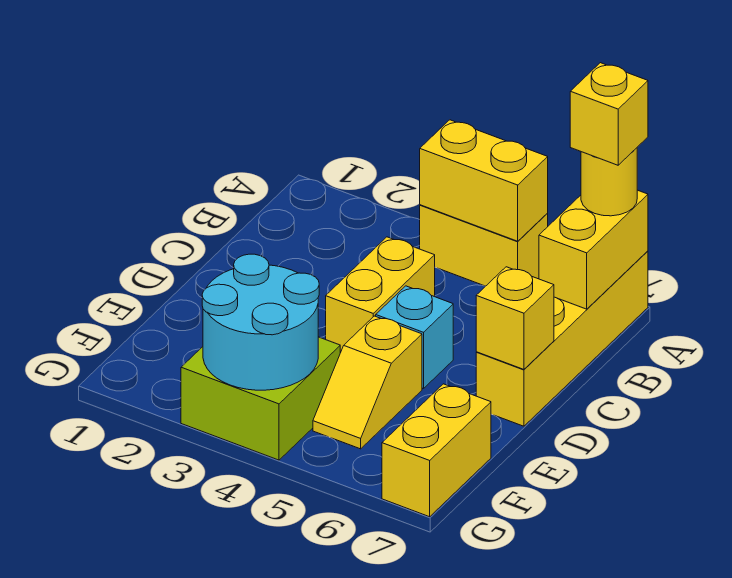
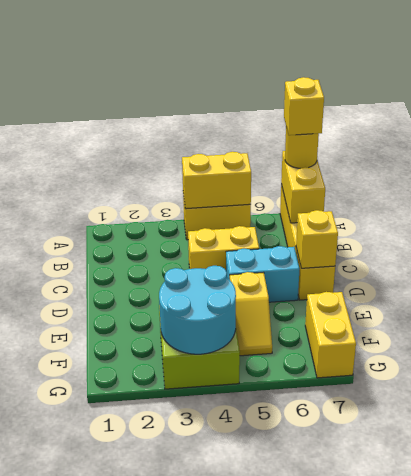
yellow 1x2 brick [326,237,435,353] -> yellow 1x2 brick turned to [188,226,259,270]
cyan 1x1 brick [376,286,453,389] -> cyan 1x2 brick [226,246,300,302]

